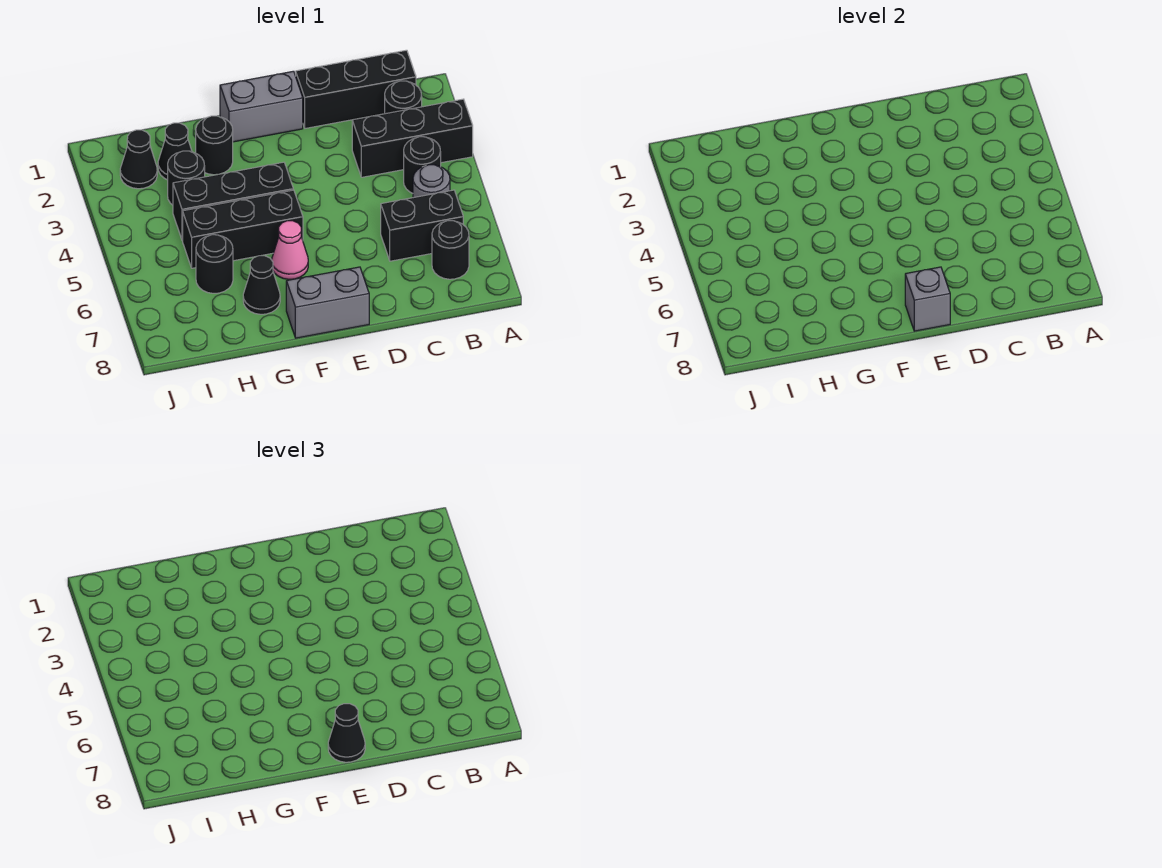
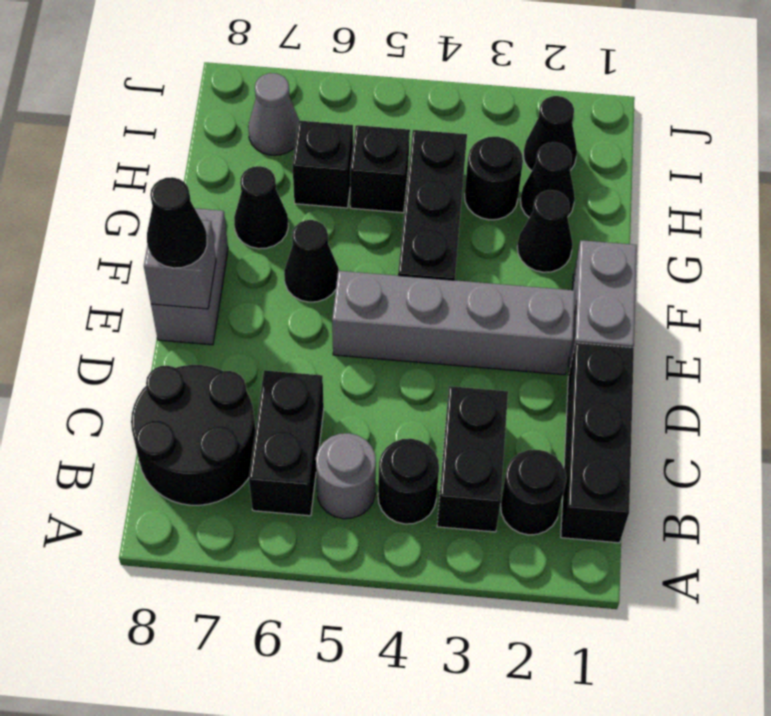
black 1x3 brick [352,99,473,177] -> black 1x2 brick [437,386,508,532]
black 1x1 round brick [432,221,469,279] -> black 2x2 round brick [131,365,256,505]
none -> grey 1x4 brick [332,271,575,375]
black 1x3 brick [183,190,303,268] -> black 1x1 brick [350,125,410,213]
pink 1x1 cone [272,221,308,279] -> black 1x1 cone [284,220,339,302]
black 1x1 round brick [196,116,233,175] -> black 1x1 cone [517,190,573,272]
black 1x1 round brick [196,235,233,293] -> black 1x1 brick [292,121,353,208]
none -> grey 1x1 cone [248,73,299,155]

